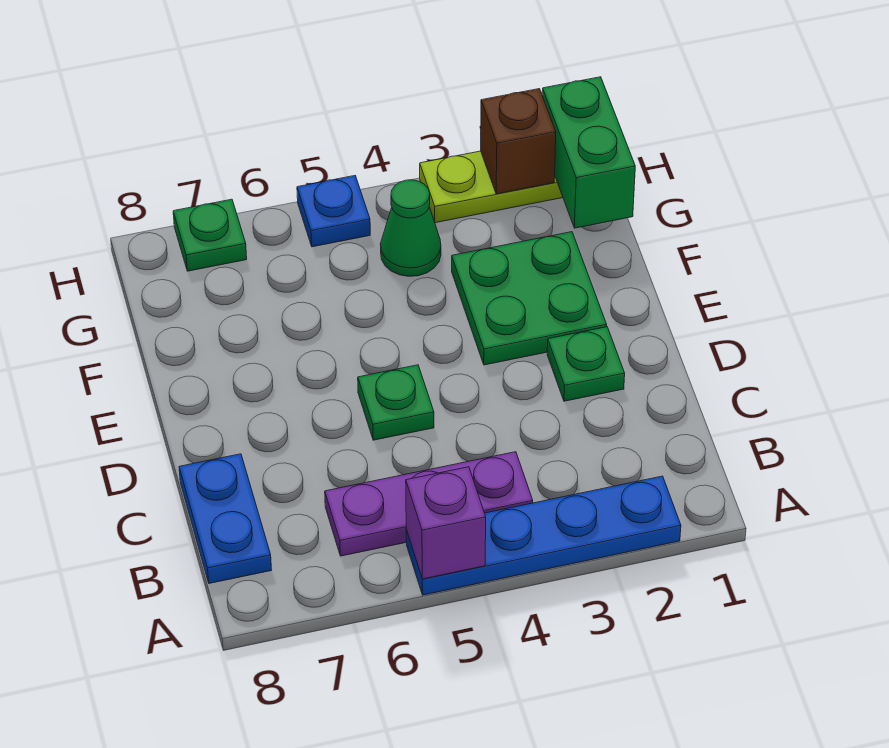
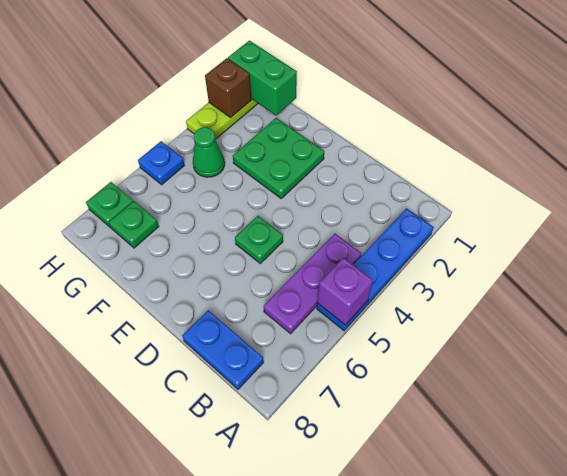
green 1x1 plate [547,327,625,401] -> green 1x1 plate moved to [109,201,159,248]

